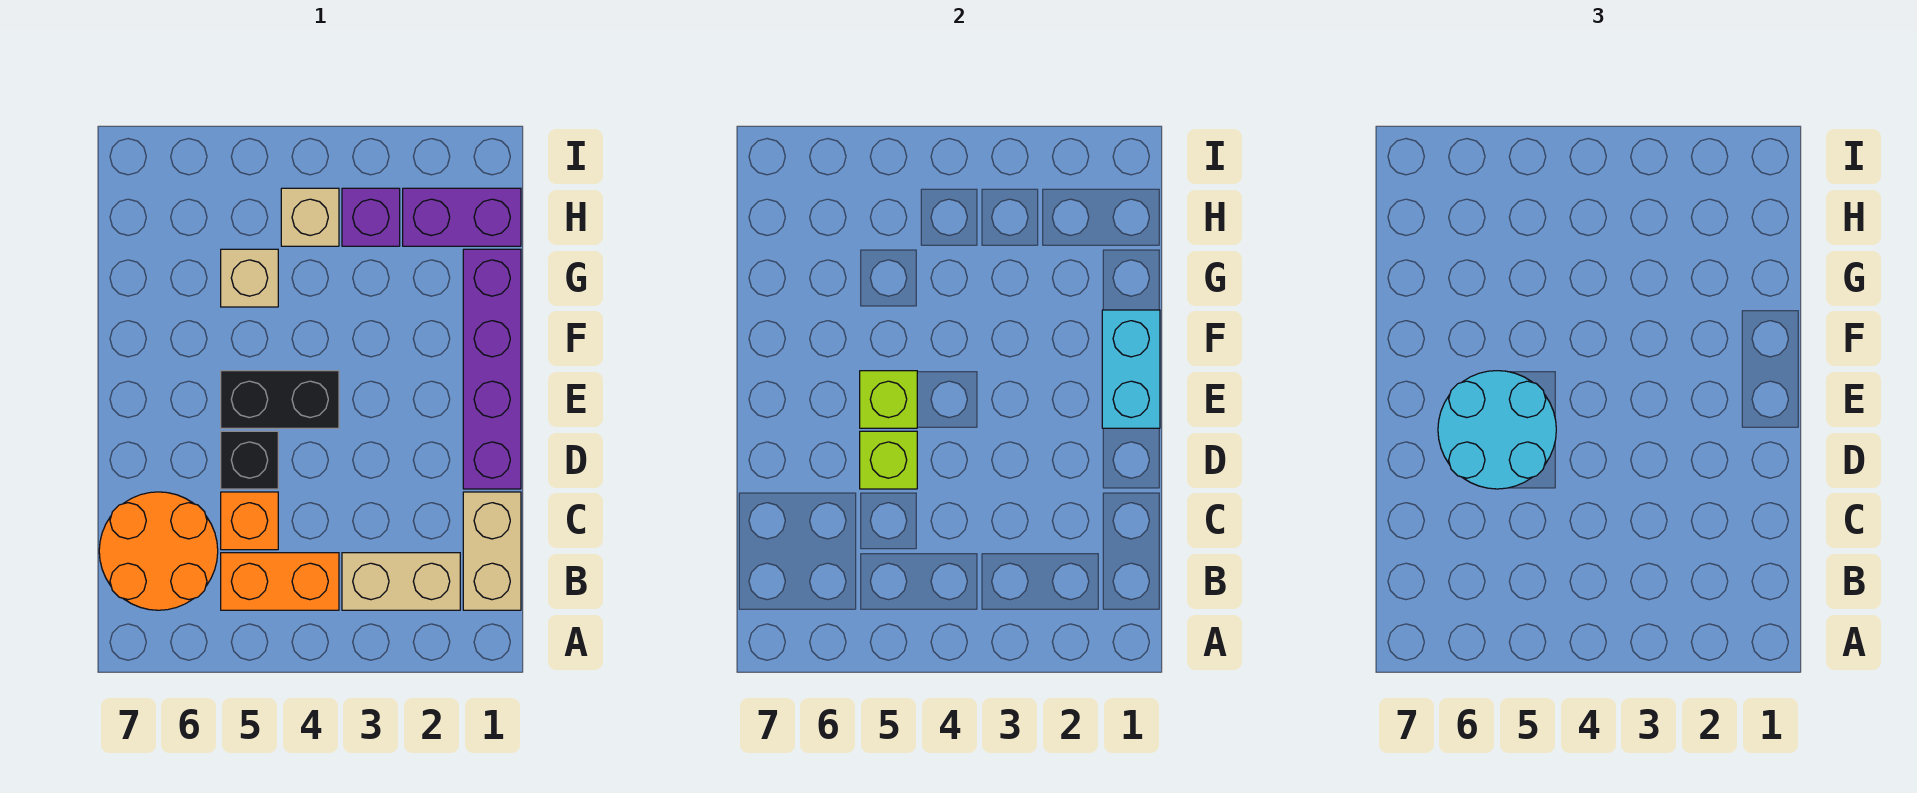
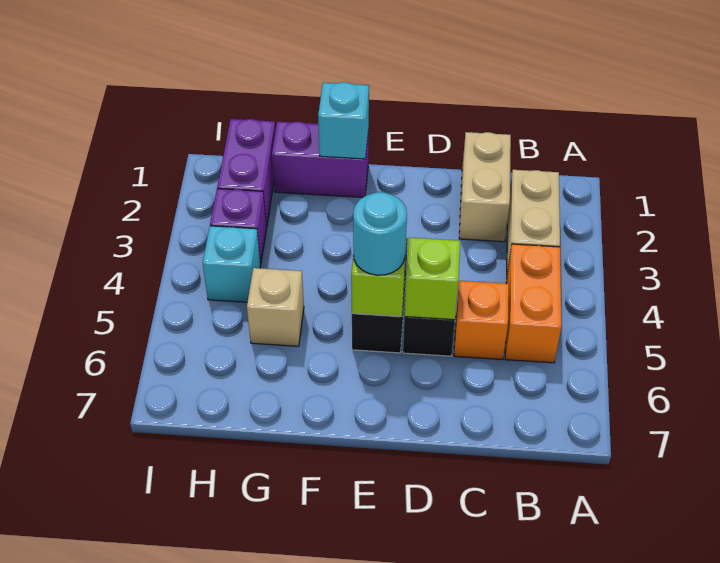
tan 1x2 brick [463,492,521,610] -> tan 1x2 brick turned to [459,132,511,242]
orange 2x2 round brick [99,492,218,610] -> none
purple 1x4 brick [463,249,521,489] -> purple 1x2 brick [272,122,369,197]
cyan 2x2 round brick [1438,371,1556,489] -> cyan 1x1 round brick [353,192,407,275]
cyan 1x2 brick [1102,310,1160,428] -> cyan 1x1 brick [318,82,369,159]
tan 1x1 brick [281,188,339,246] -> cyan 1x1 brick [203,226,261,302]

